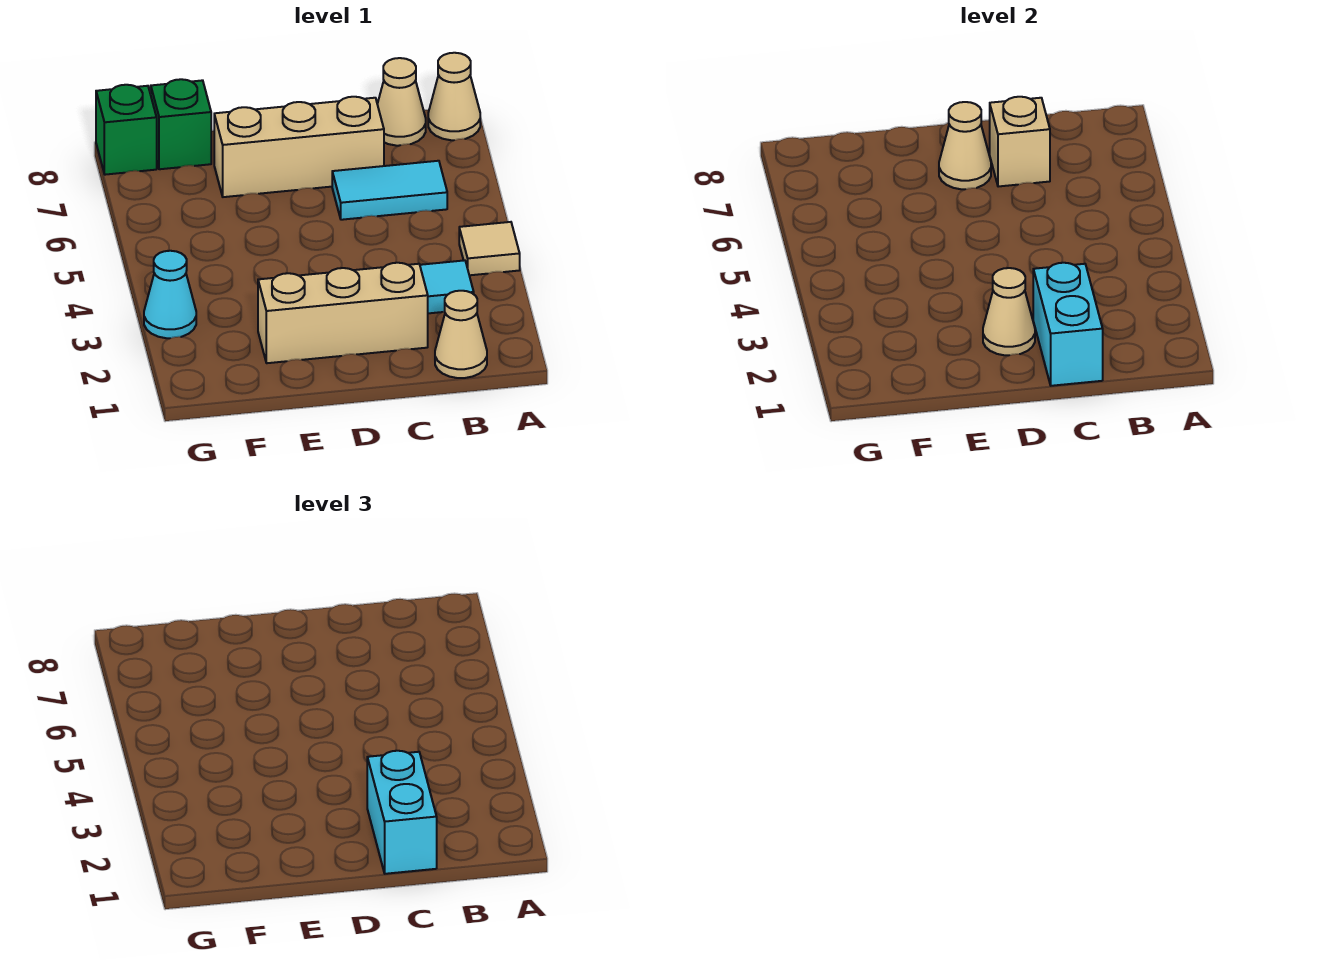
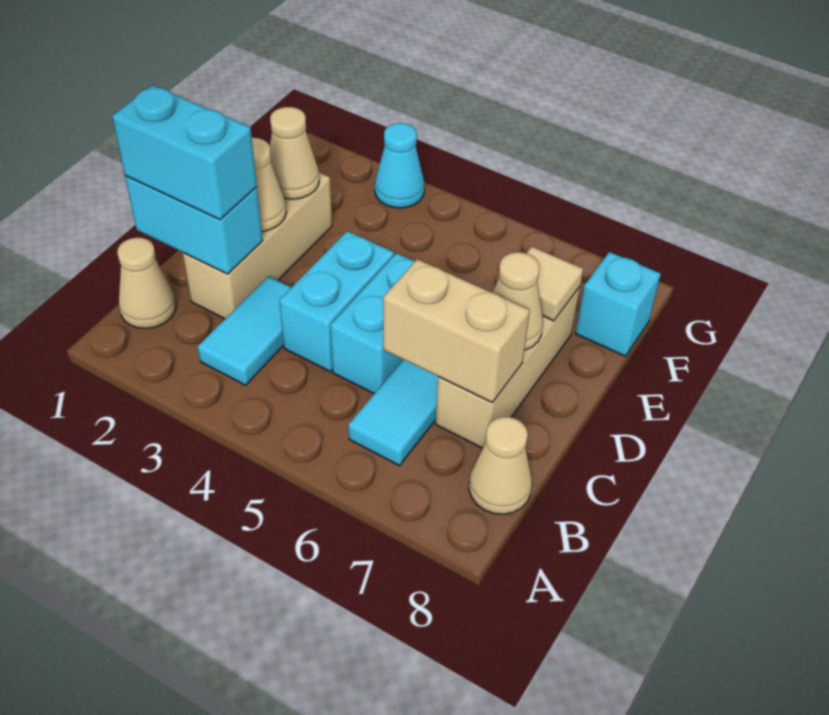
tan 1x1 tile [459,222,520,275] -> tan 1x1 tile moved to [526,247,583,321]
tan 1x1 cone [428,53,480,140] -> tan 1x1 cone moved to [270,107,319,199]
none -> cyan 1x2 brick [279,231,394,371]
none -> cyan 1x2 brick [330,253,415,394]
tan 1x1 brick [990,97,1050,187] -> tan 1x2 brick [383,259,530,403]
green 1x1 brick [151,79,211,169] -> cyan 1x1 brick [575,252,661,356]
green 1x1 brick [96,85,157,175] -> none

